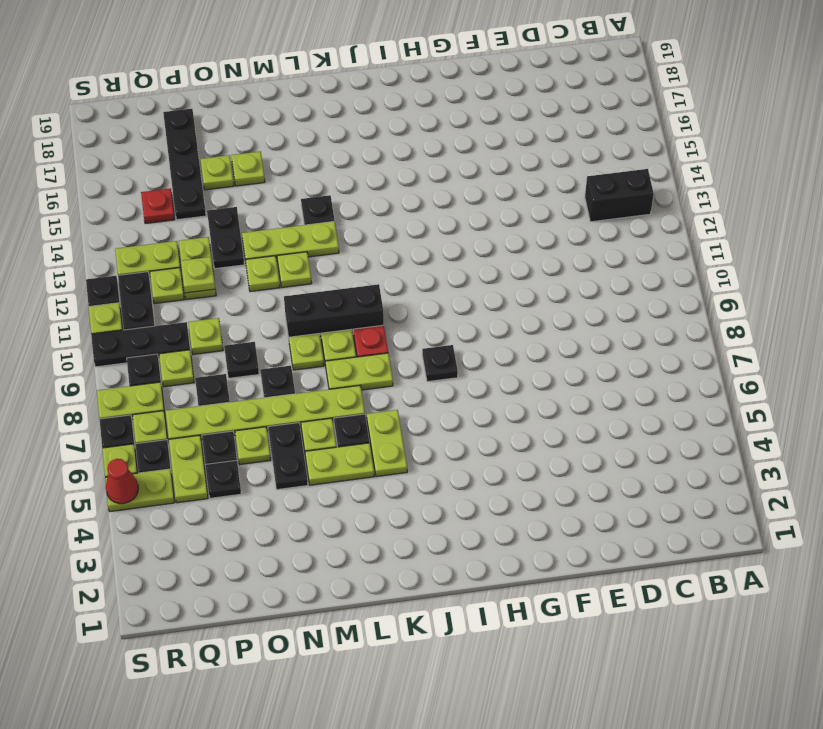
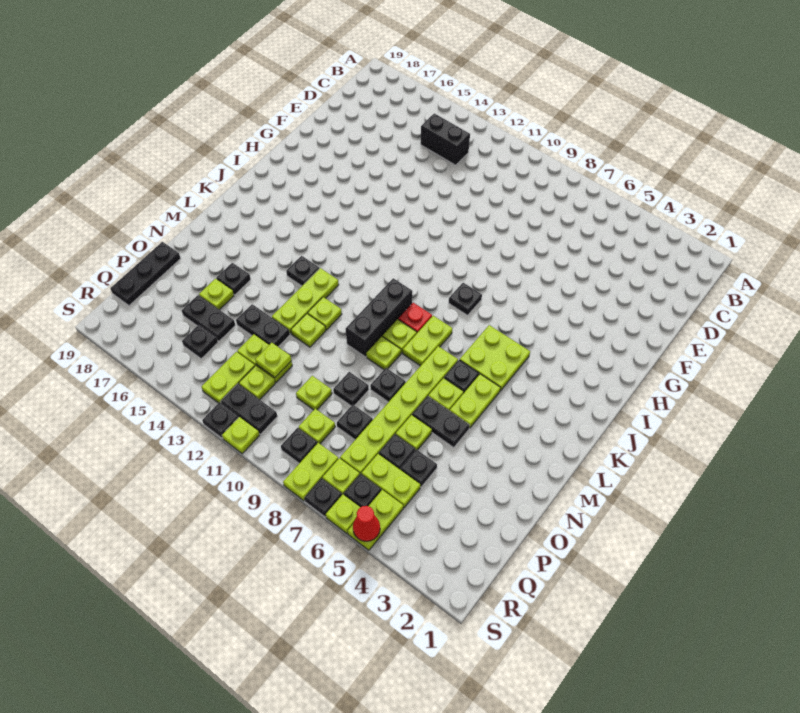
black 1x2 brick [585,169,654,222] -> black 1x2 brick turned to [421,113,470,165]
lime 1x2 plate [367,410,407,477] -> lime 2x2 plate [460,325,530,391]
lime 1x1 plate [231,151,265,186] -> black 1x1 plate [216,263,251,295]
black 1x4 plate [163,109,206,220] -> black 1x2 plate [181,295,235,341]
black 1x3 plate [91,322,190,367] -> black 1x3 plate moved to [110,242,181,306]
red 1x1 plate [141,188,175,224] -> black 1x1 plate [182,325,218,359]

